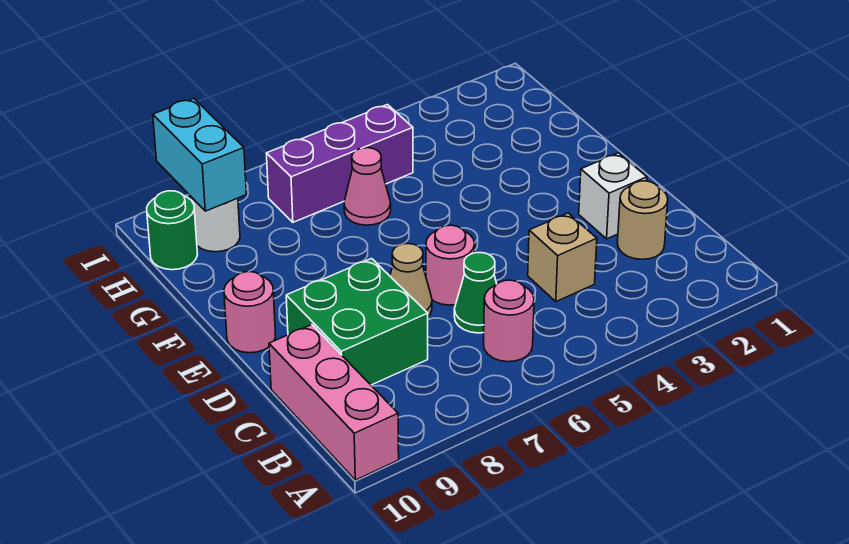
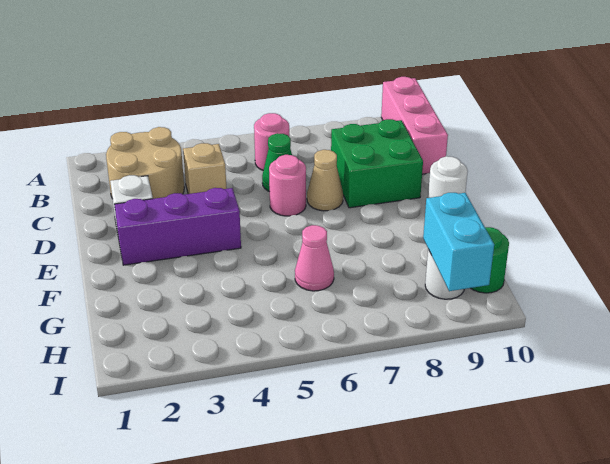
tan 1x1 round brick [617,181,668,259] -> tan 2x2 round brick [106,127,184,199]
pink 1x1 round brick [224,272,276,353] -> white 1x1 round brick [428,156,468,198]
purple 1x3 brick [266,105,413,222] -> purple 1x3 brick moved to [114,188,241,265]

